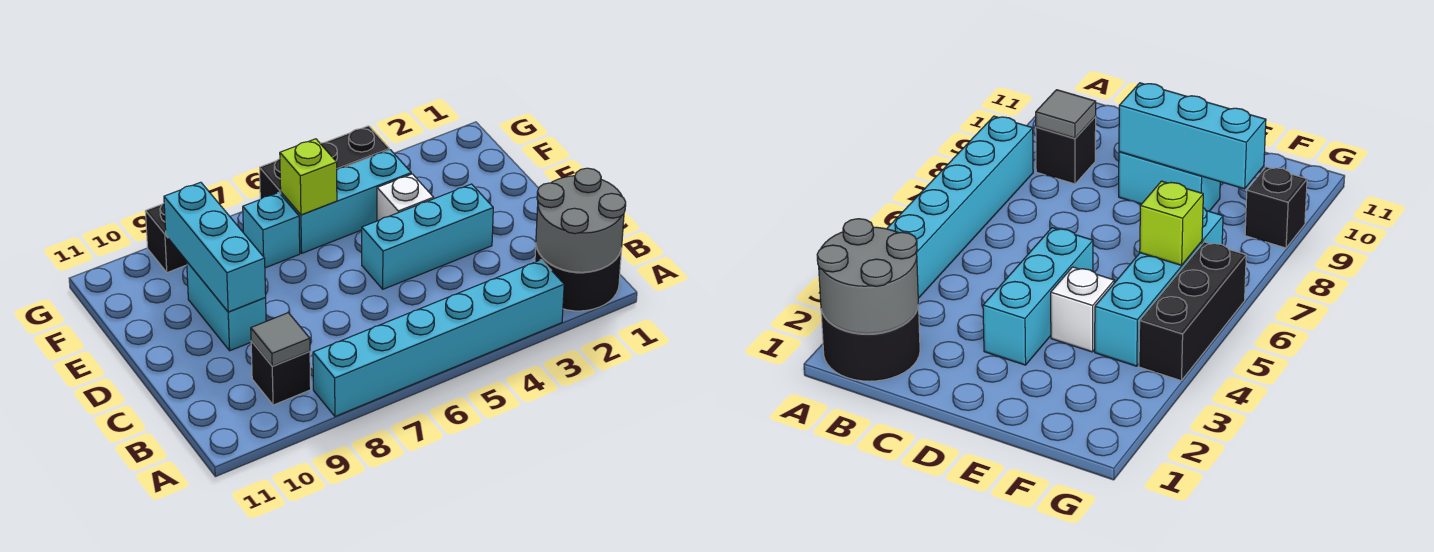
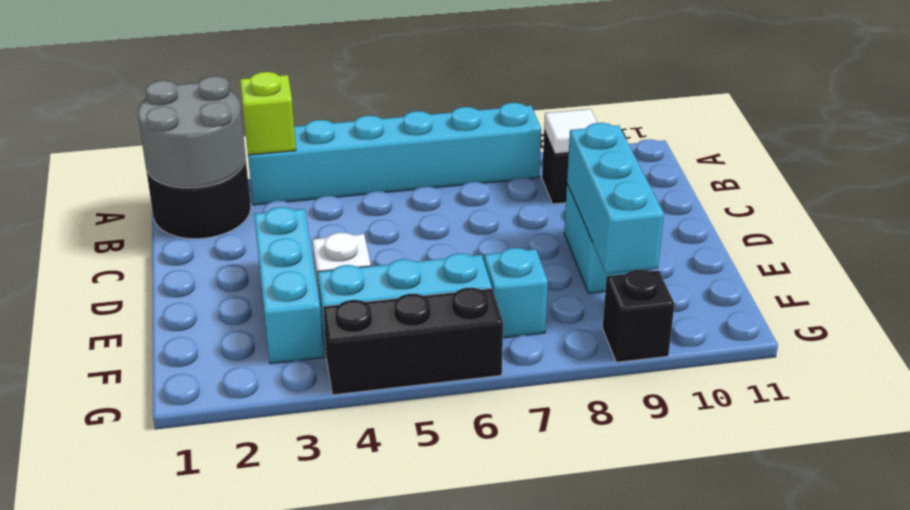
grey 1x1 tile [251,313,310,366] -> white 1x1 tile [544,109,597,154]
cyan 1x3 brick [362,184,493,289] -> cyan 1x3 brick turned to [254,207,324,364]
lime 1x1 brick [280,139,337,215] -> lime 1x1 brick moved to [240,72,296,155]

